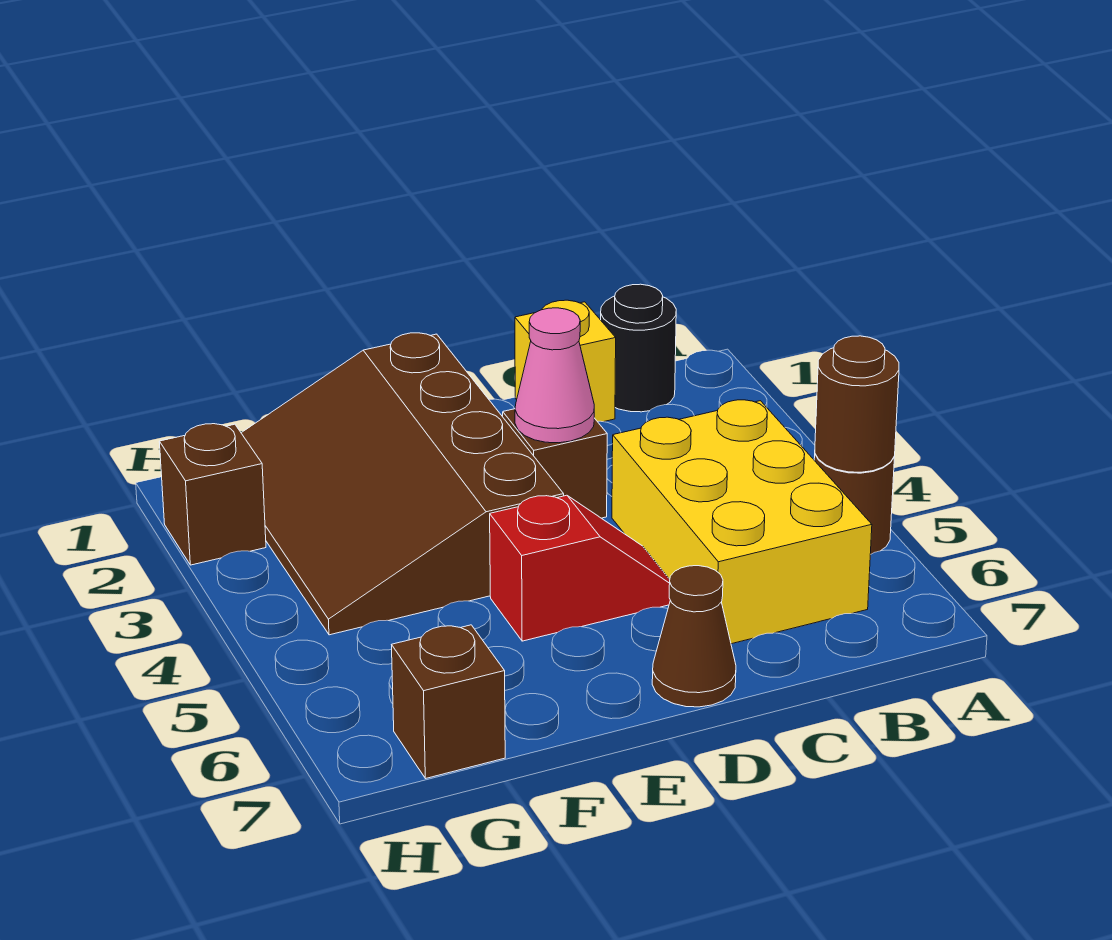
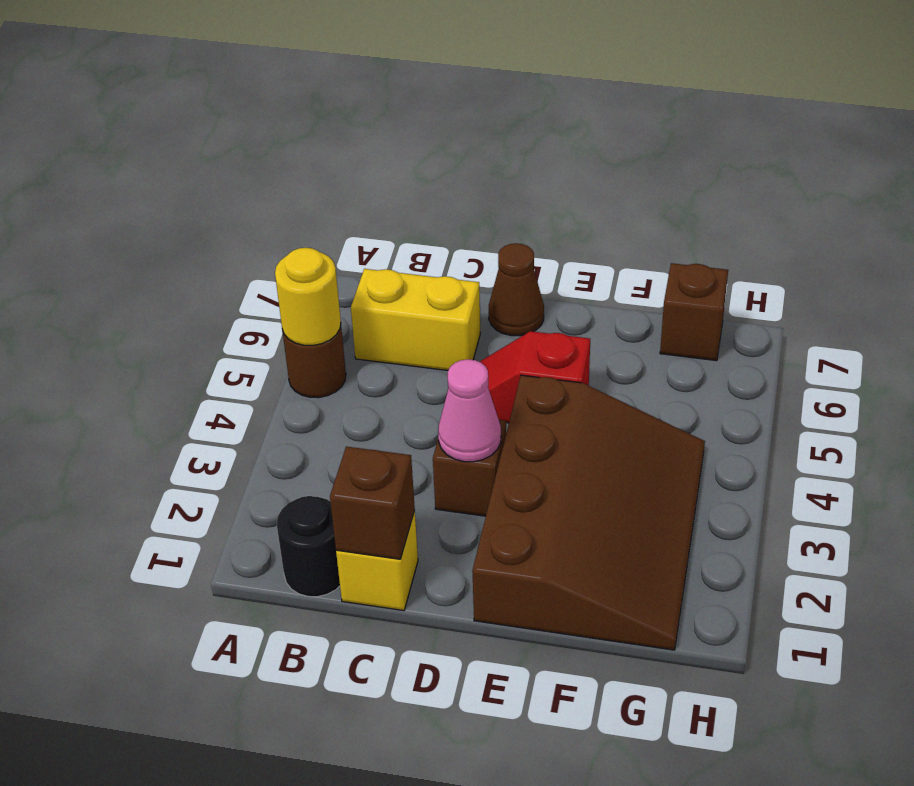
brown 1x1 round brick [815,336,899,472] -> yellow 1x1 round brick [275,248,341,345]
yellow 2x3 brick [612,400,872,644] -> yellow 1x2 brick [351,269,480,371]
brown 1x1 brick [159,424,266,565] -> brown 1x1 brick moved to [330,446,415,559]

